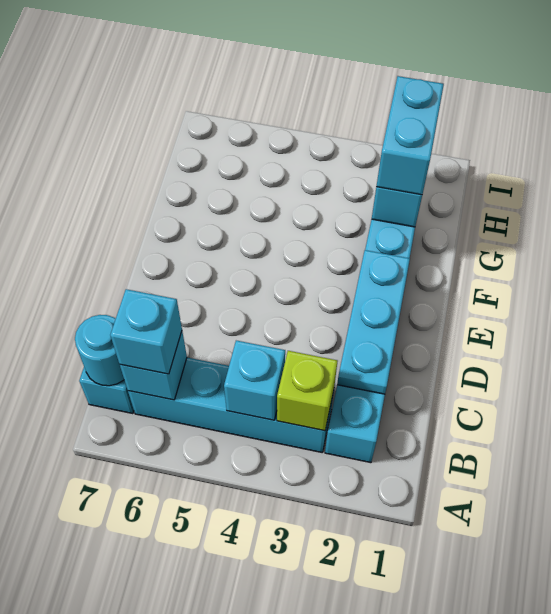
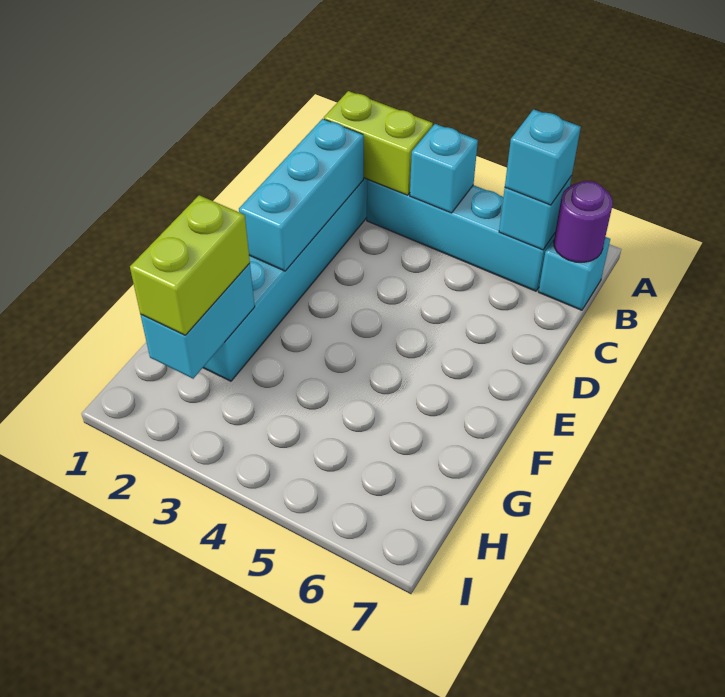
lime 1x1 brick [277,351,337,431] -> lime 1x2 brick [324,91,433,195]
cyan 1x1 round brick [75,315,124,386] -> purple 1x1 round brick [554,181,613,262]
cyan 1x3 plate [337,250,410,394] -> cyan 1x3 brick [239,119,364,271]
cyan 1x2 brick [376,76,444,195] -> lime 1x2 brick [130,195,250,335]

